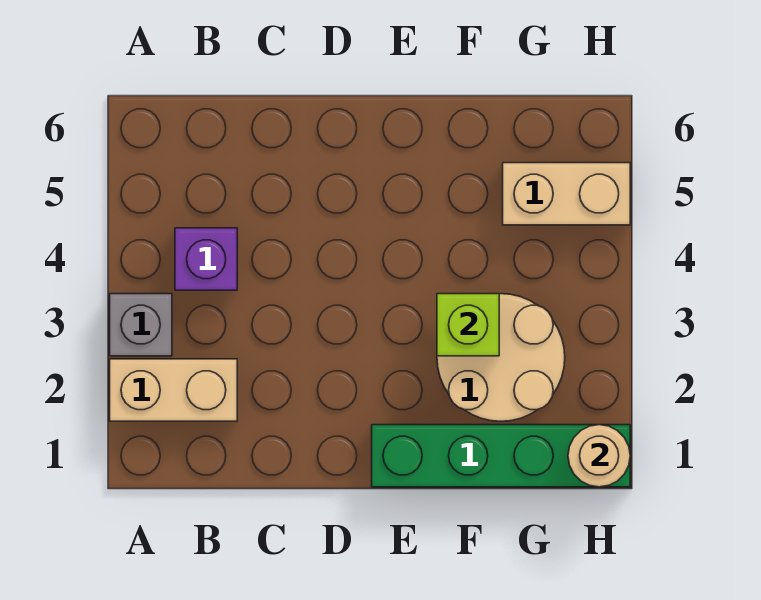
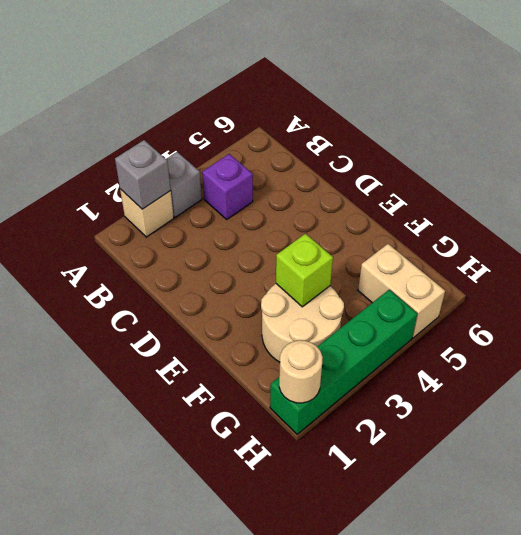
tan 1x2 brick [110,359,237,421] -> tan 1x1 brick [120,189,174,237]
none -> grey 1x1 brick [115,140,171,209]
green 1x4 brick [372,425,630,487] -> green 1x4 brick turned to [270,290,418,434]

